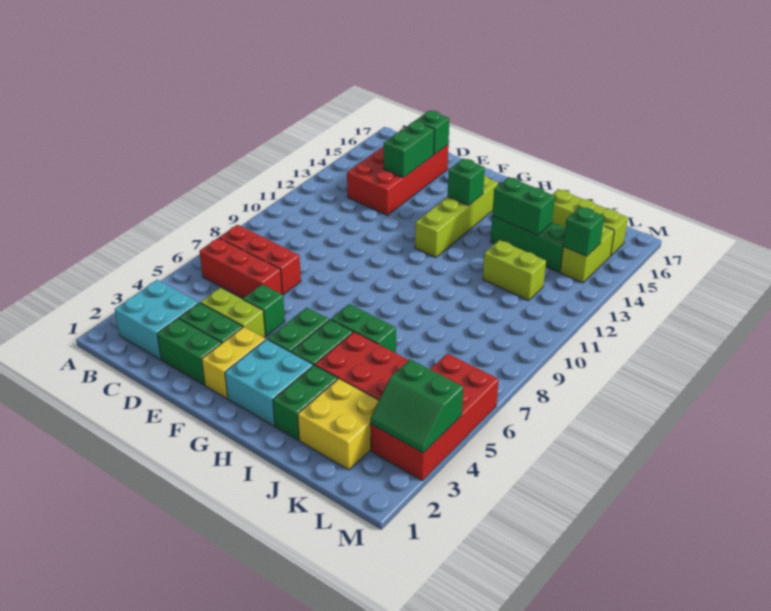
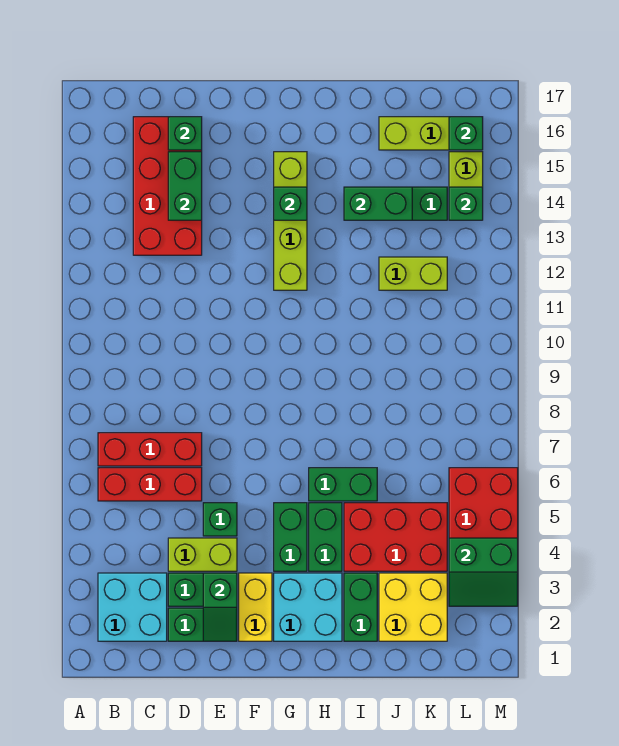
none -> green 1x2 slope [203,573,237,641]
none -> green 1x1 brick [449,117,483,150]

